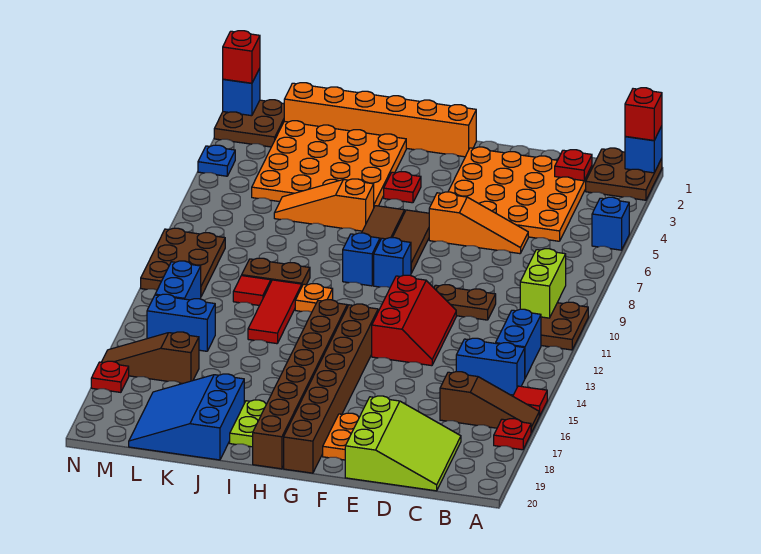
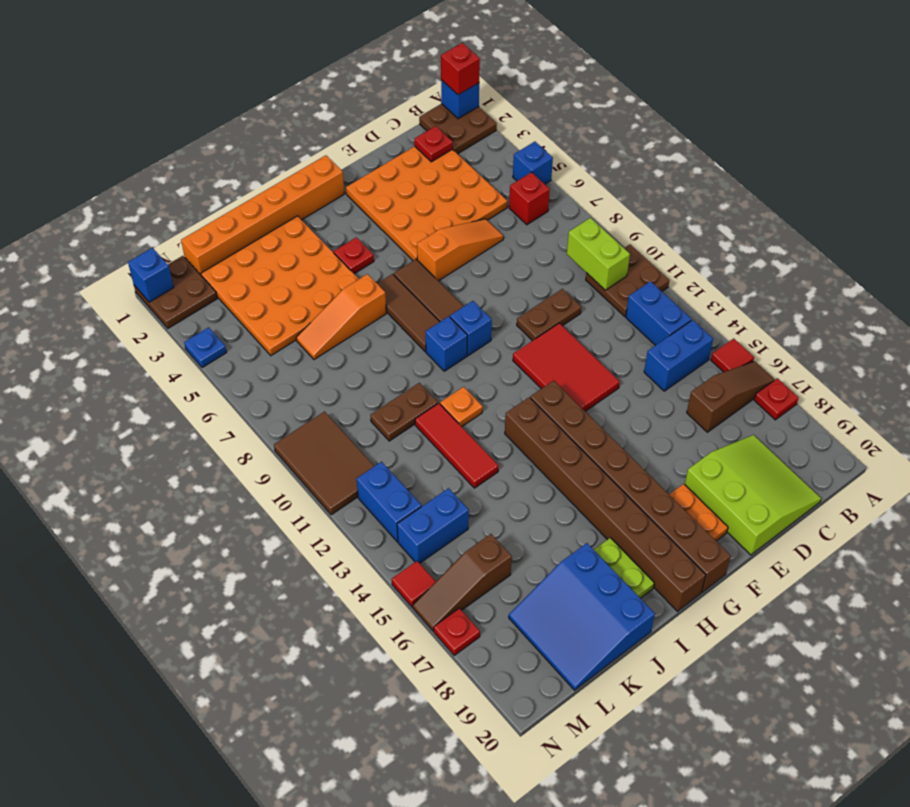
red 2x3 slope [372,275,456,366] -> red 2x3 tile [513,323,620,411]
red 1x1 tile [233,276,271,305] -> red 1x1 tile moved to [392,561,436,607]
brown 2x3 plate [141,228,225,296] -> brown 2x3 tile [274,412,374,515]
red 1x1 brick [223,31,260,83] -> red 1x1 brick moved to [509,172,550,225]

